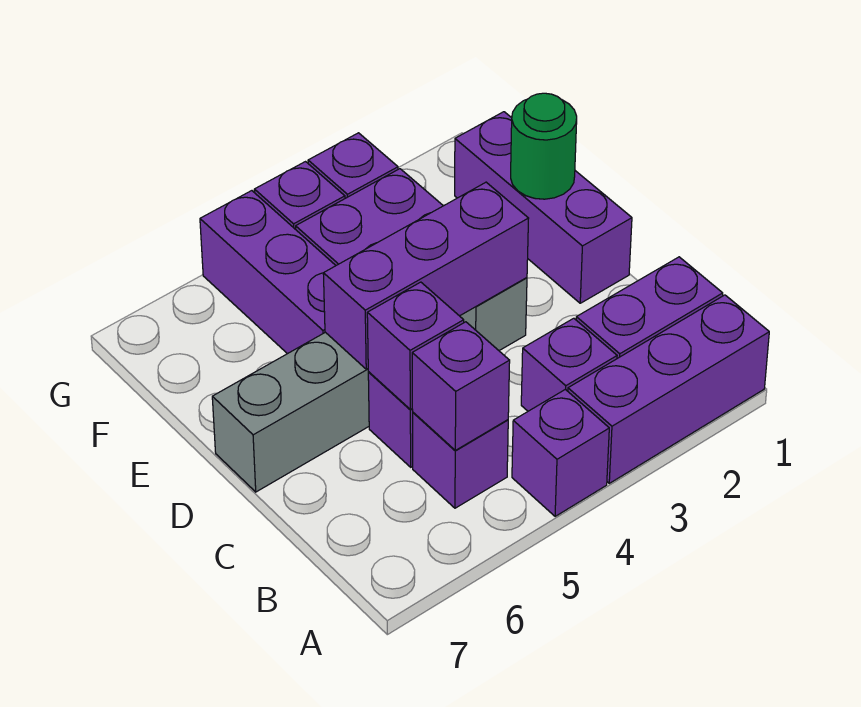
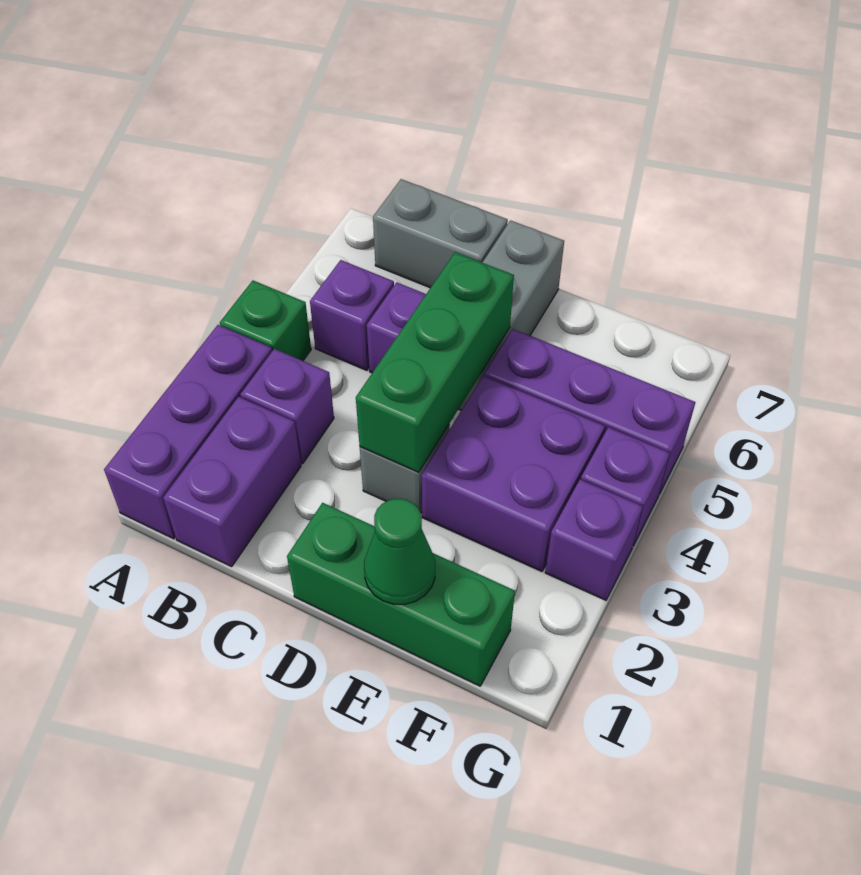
purple 1x1 brick [512,389,609,516] -> green 1x1 brick [220,281,311,361]
purple 1x1 brick [412,322,510,450] -> none
none -> grey 1x2 brick [373,179,508,288]
purple 1x1 brick [367,282,464,409] -> none
purple 1x3 brick [455,112,632,303] -> green 1x3 brick [287,503,515,686]
purple 1x3 brick [323,182,529,369] -> green 1x3 brick [356,252,514,472]
green 1x1 round brick [511,93,577,199] -> green 1x1 cone [364,499,435,604]

